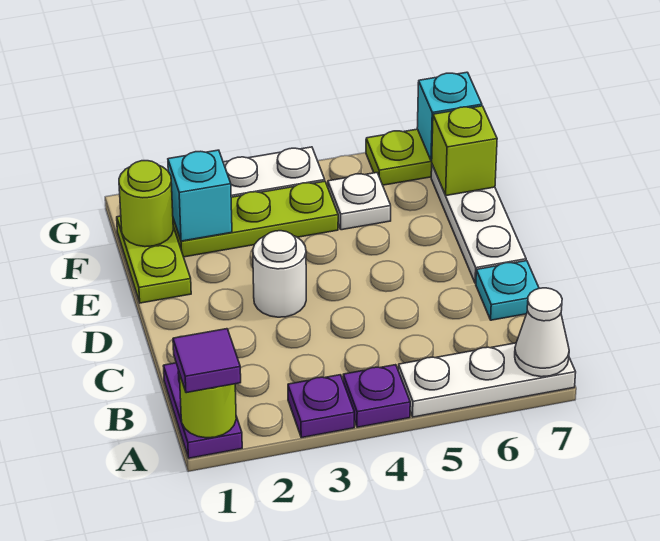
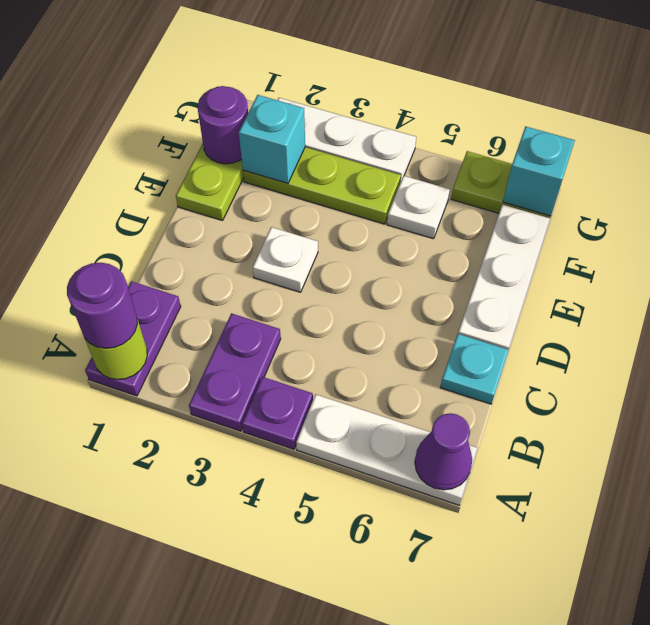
purple 1x1 tile [173,329,241,393] -> purple 1x1 round brick [67,263,137,348]
purple 1x1 plate [288,375,354,438] -> purple 1x2 plate [189,313,281,431]
white 1x1 cone [515,288,569,377] -> purple 1x1 cone [415,413,472,490]
white 1x1 round brick [253,231,306,317] -> white 1x1 plate [253,227,318,292]
lime 1x1 round brick [119,161,173,247] -> purple 1x1 round brick [197,86,248,164]
lime 1x1 brick [432,106,497,196] -> none

